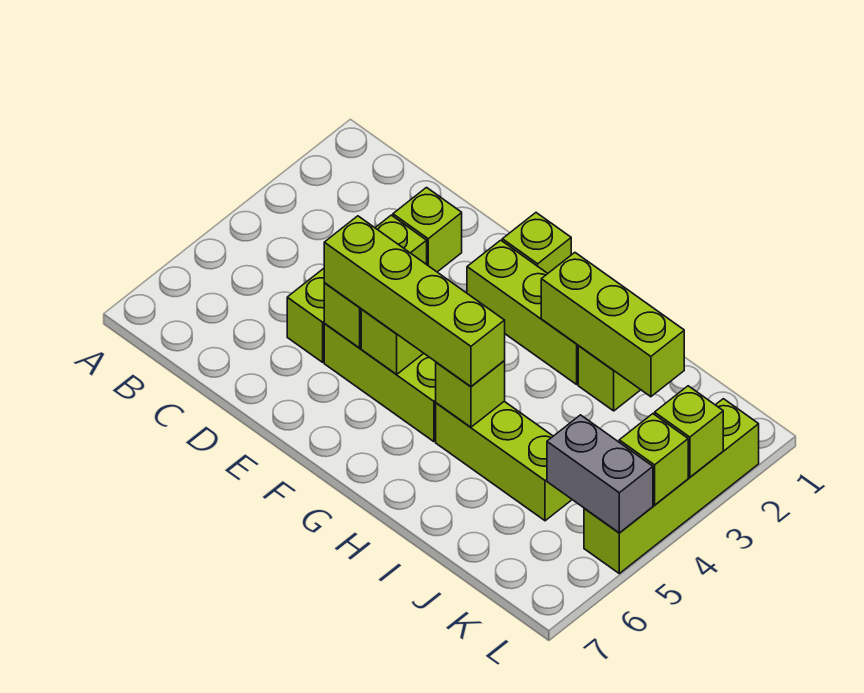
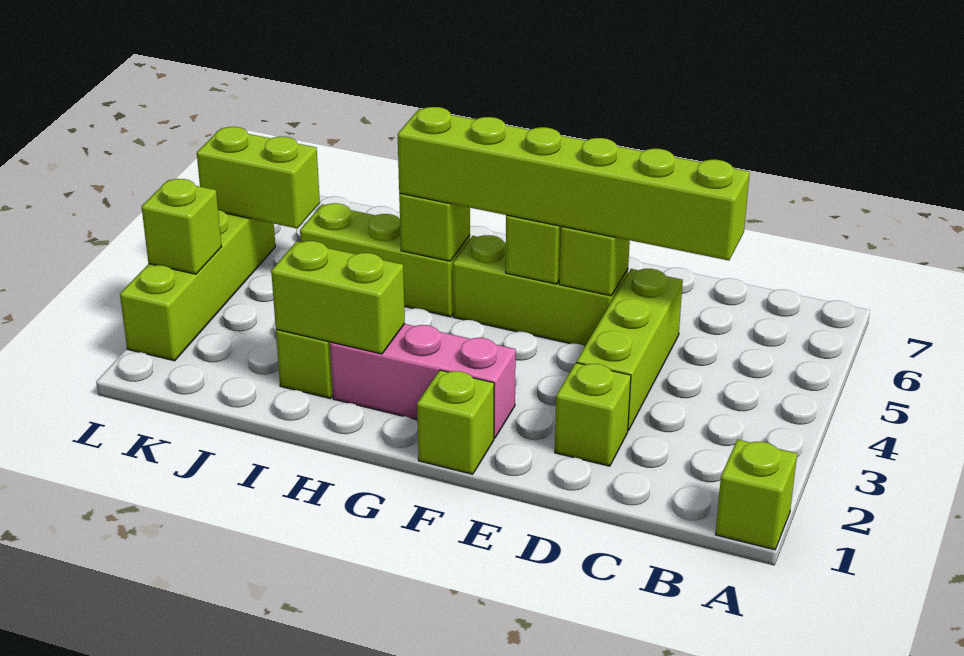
lime 1x4 brick [324,216,505,386] -> lime 1x6 brick [398,107,750,261]
lime 1x3 brick [467,240,579,384] -> pink 1x3 brick [330,324,516,438]
lime 1x3 brick [541,253,684,397] -> lime 1x2 brick [271,241,405,354]
grey 1x2 brick [547,415,653,533] -> lime 1x2 brick [197,127,320,229]
lime 1x1 brick [619,414,688,505] -> lime 1x1 brick moved to [715,439,797,550]

